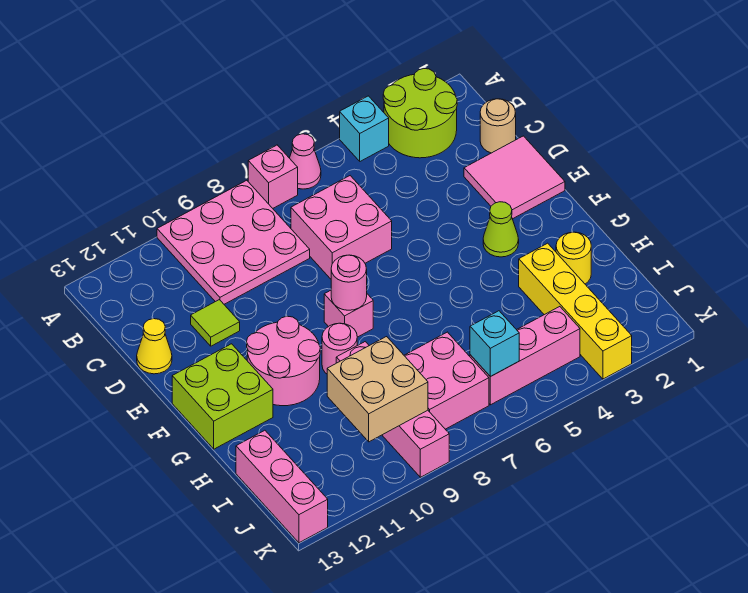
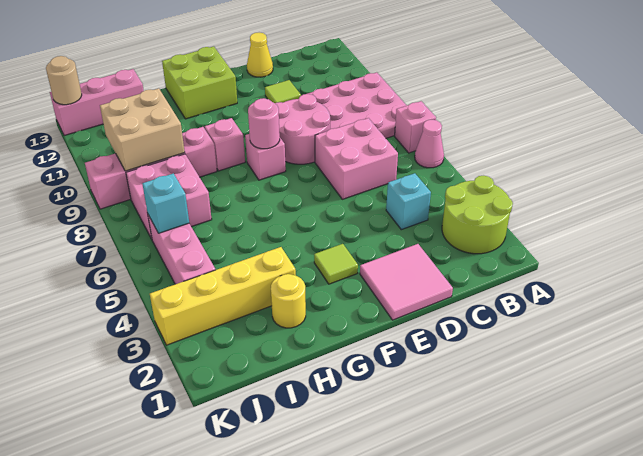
cyan 1x1 brick [340,96,389,161] -> cyan 1x1 brick moved to [386,173,431,230]
tan 1x1 round brick [480,99,516,153] -> tan 1x1 round brick moved to [46,56,82,105]
lime 1x1 cone [483,202,519,257] -> lime 1x1 tile [314,244,358,284]
pink 2x2 round brick [247,316,320,406] -> pink 2x2 round brick moved to [275,94,330,164]
pink 1x1 round brick [322,323,357,374] -> pink 1x1 brick [205,118,245,171]

